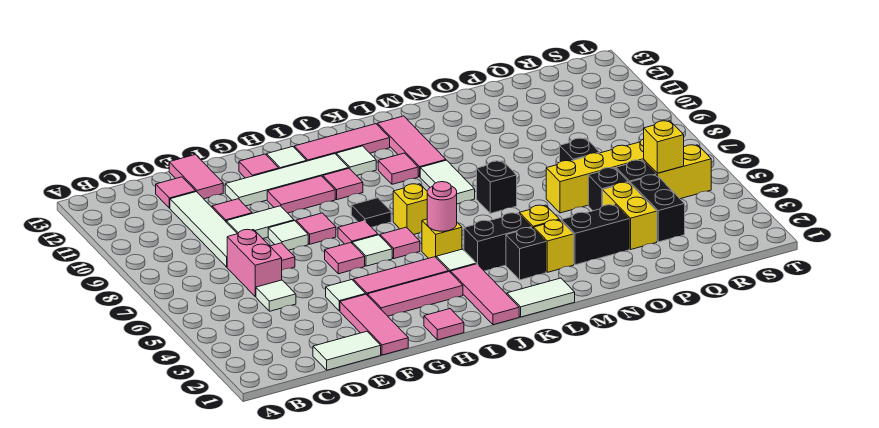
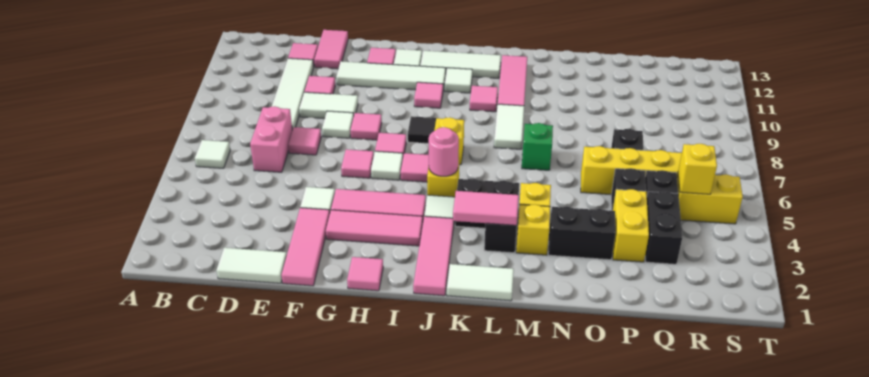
white 1x1 tile [256,280,296,311] -> white 1x1 tile moved to [195,140,230,168]
pink 1x2 tile [267,176,335,213] -> pink 1x2 tile moved to [453,191,519,225]
pink 1x3 tile [294,124,390,161] -> white 1x3 tile [420,51,501,78]
black 1x1 brick [477,161,517,213] -> green 1x1 brick [522,123,553,170]

